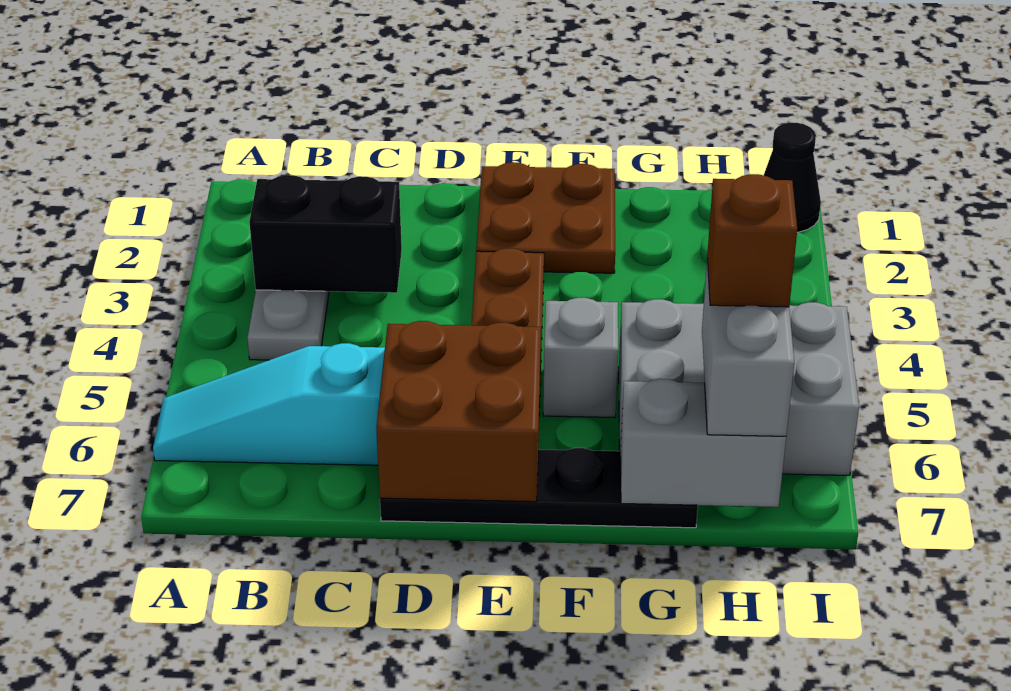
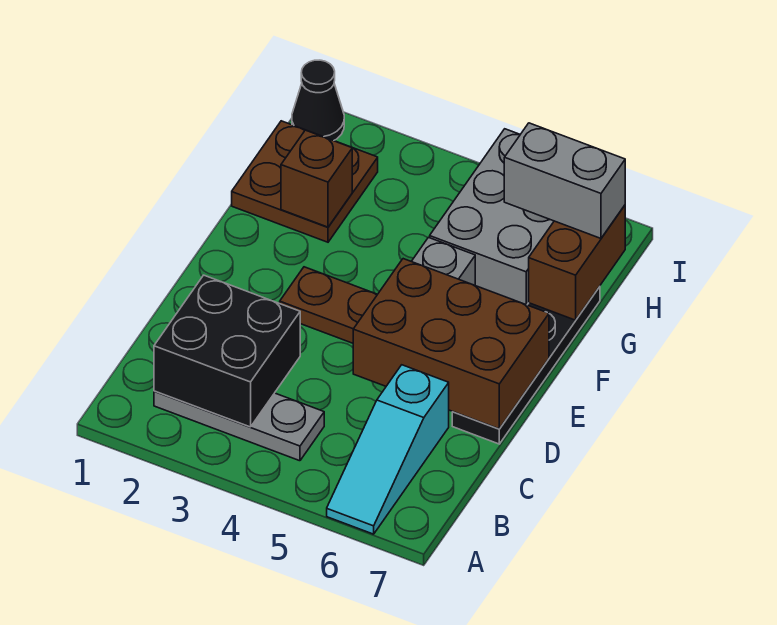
black 1x2 brick [249,175,402,293] -> black 2x2 brick [154,275,300,427]
brown 2x2 brick [376,321,541,502] -> brown 2x3 brick [353,259,549,429]
brown 2x2 plate [476,162,615,273] -> brown 2x2 plate moved to [232,121,378,242]
grey 1x2 brick [621,379,786,507] -> brown 1x2 brick [529,205,625,320]
brown 1x1 brick [707,174,797,307] -> brown 1x1 brick moved to [281,130,352,227]

